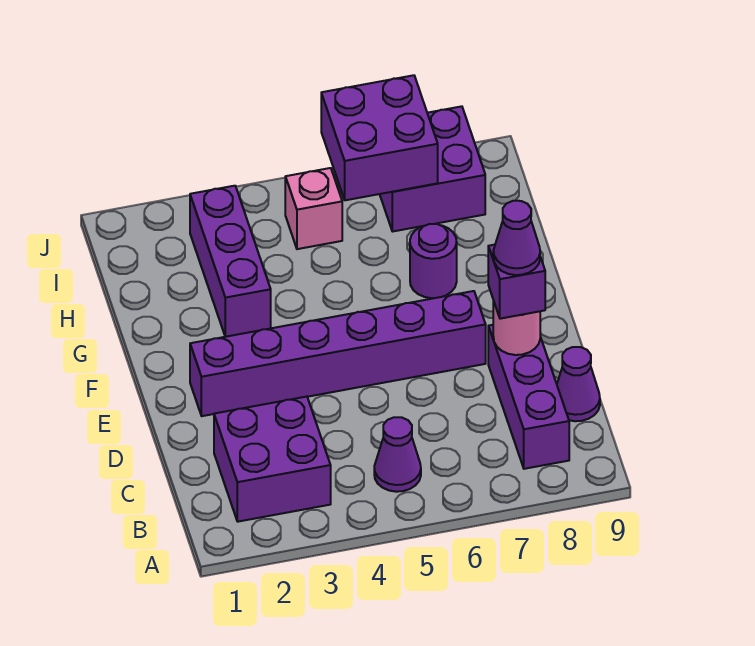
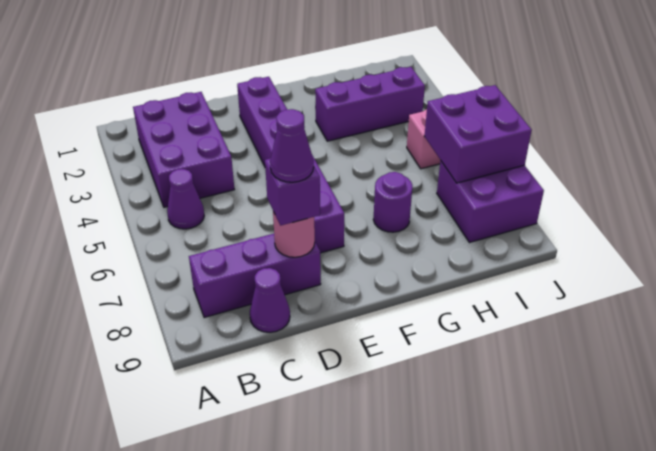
purple 2x2 brick [214,397,331,522] -> purple 2x3 brick [133,92,234,207]

